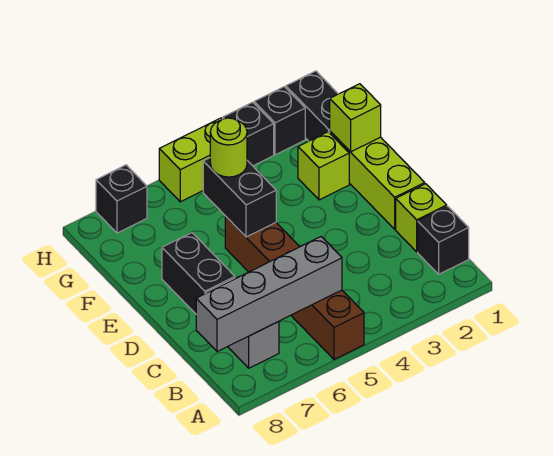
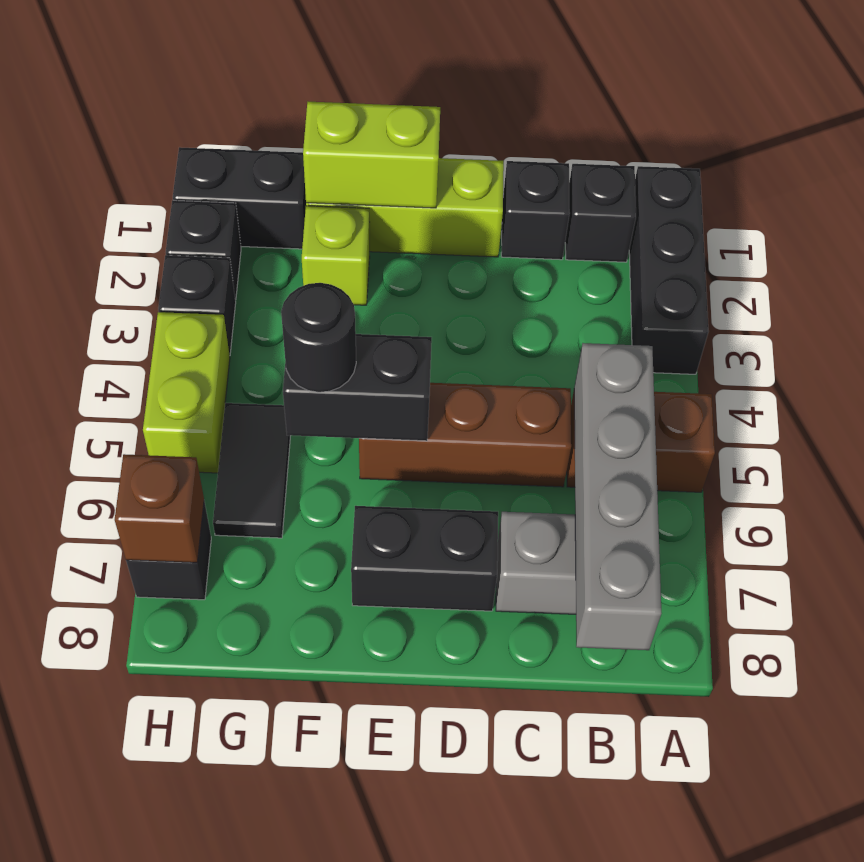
none -> black 1x3 brick [629,166,709,374]
lime 1x1 brick [396,184,447,252] -> black 1x1 brick [501,161,570,260]
lime 1x1 brick [330,84,381,152] -> lime 1x2 brick [303,102,440,208]
lime 1x1 round brick [210,118,247,177] -> black 1x1 round brick [281,283,356,392]
none -> black 1x2 tile [213,403,291,538]
none -> brown 1x1 brick [115,454,204,563]

